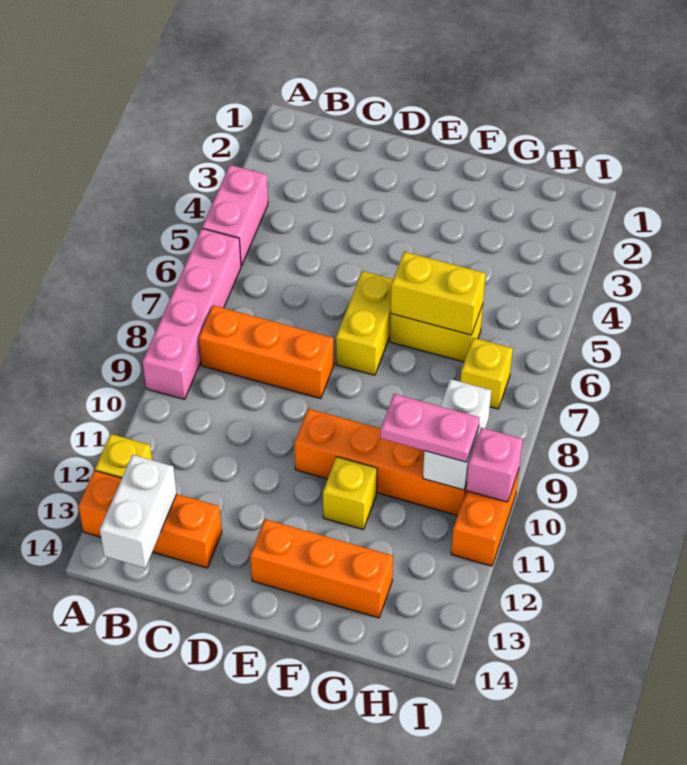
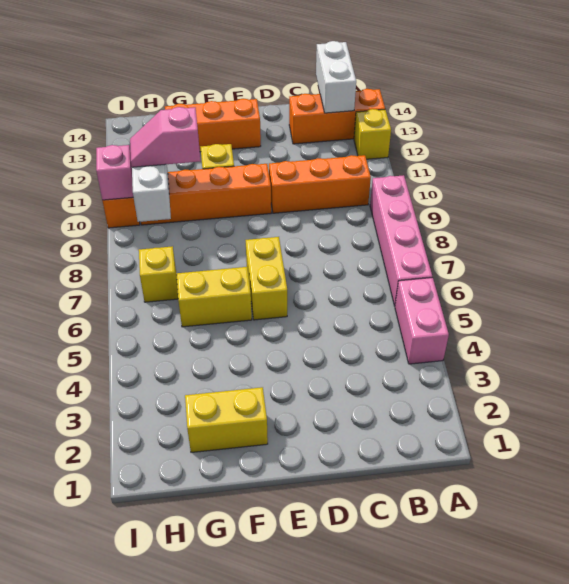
orange 1x3 brick [199,305,334,399] -> orange 1x3 brick moved to [269,155,371,213]
yellow 1x2 brick [391,252,486,335] -> yellow 1x2 brick moved to [185,387,268,452]
pink 1x2 plate [381,394,480,462] -> pink 1x2 slope [130,107,201,167]

